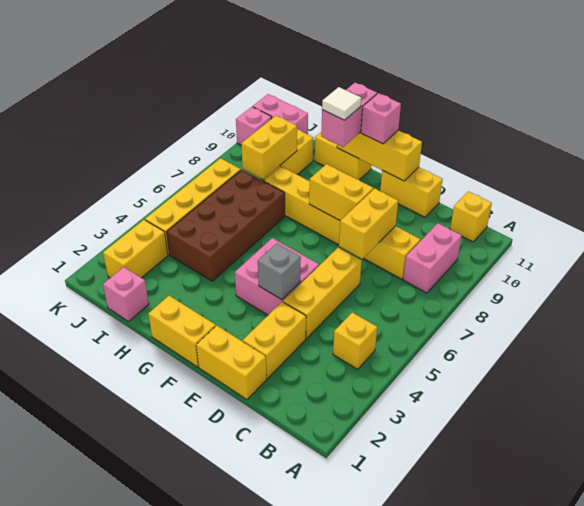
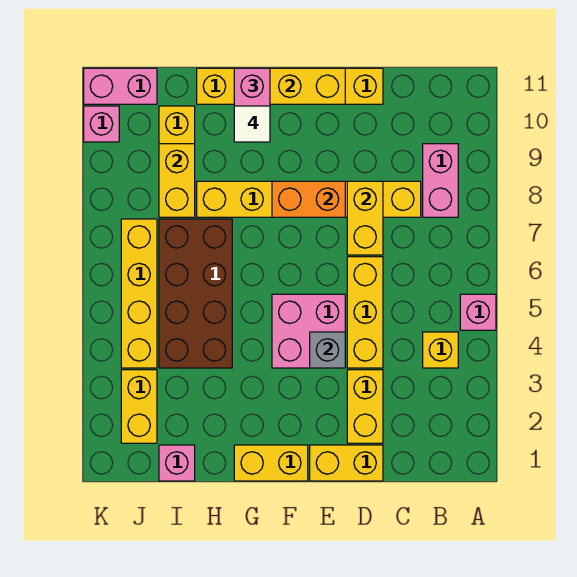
yellow 1x1 brick [450,191,492,242] -> none
yellow 1x2 brick [309,164,373,221] -> orange 1x2 brick [272,181,345,217]
pink 1x1 brick [361,93,401,144] -> pink 1x1 brick moved to [460,294,496,330]

